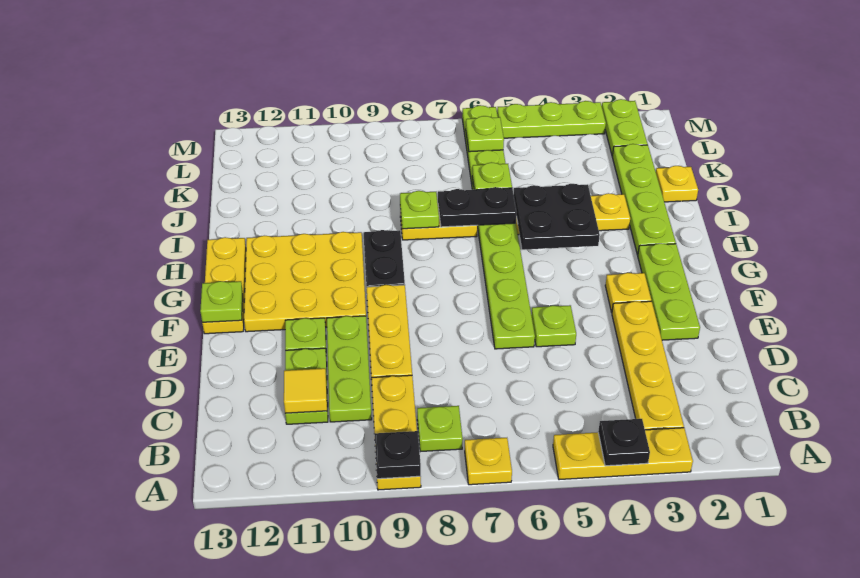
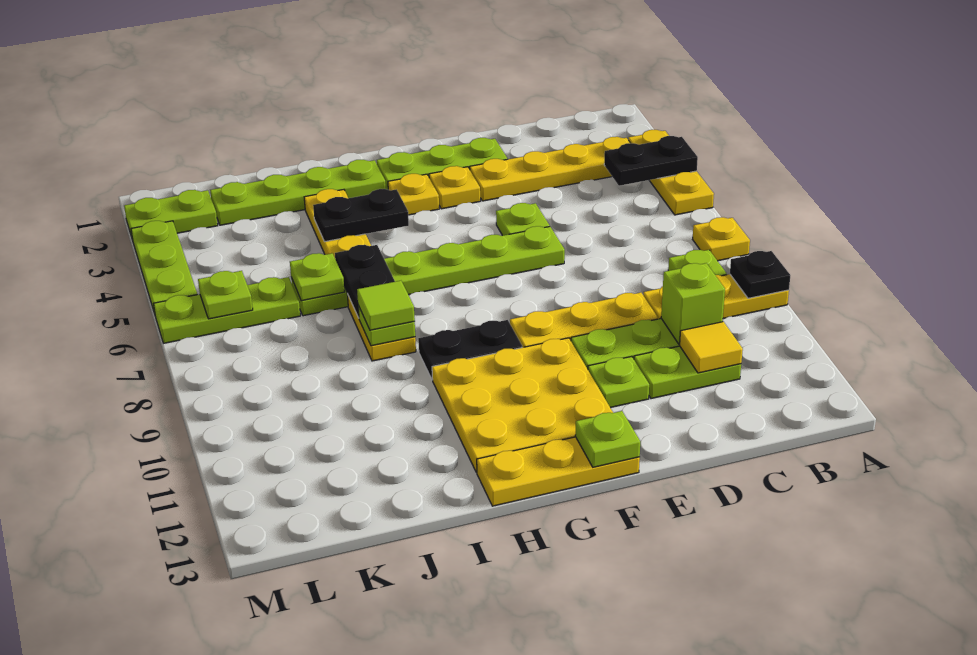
black 1x1 plate [598,419,650,466] -> black 1x2 plate [604,136,698,186]
none -> lime 1x1 brick [661,263,725,344]
black 2x2 plate [514,184,600,250] -> black 1x2 plate [313,189,409,242]
none -> lime 1x1 tile [357,281,415,330]
yellow 1x1 plate [656,166,698,202] -> yellow 1x1 plate moved to [388,174,439,215]

